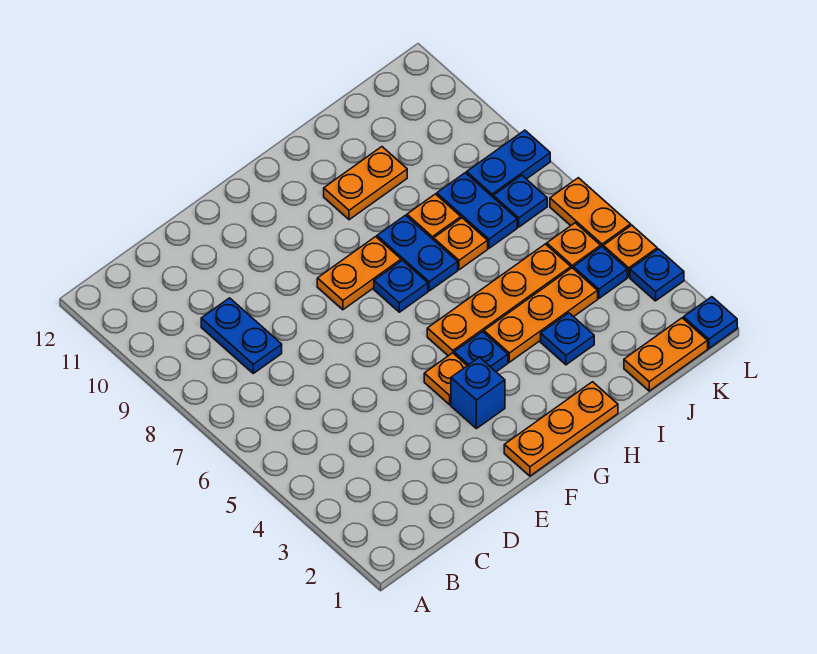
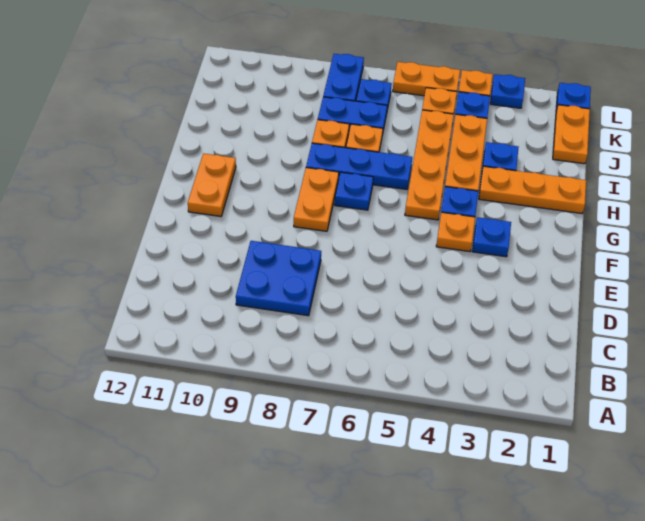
blue 1x2 plate [201,298,282,373] -> blue 2x2 plate [236,241,321,316]
orange 1x3 plate [504,382,618,476] -> orange 1x3 plate turned to [479,166,586,213]
blue 1x1 brick [451,357,505,429] -> blue 1x1 plate [472,217,511,257]
blue 1x2 plate [377,215,458,291] -> blue 1x3 plate [306,143,412,189]
orange 1x2 plate [324,147,407,220] -> orange 1x2 plate moved to [188,154,236,216]

